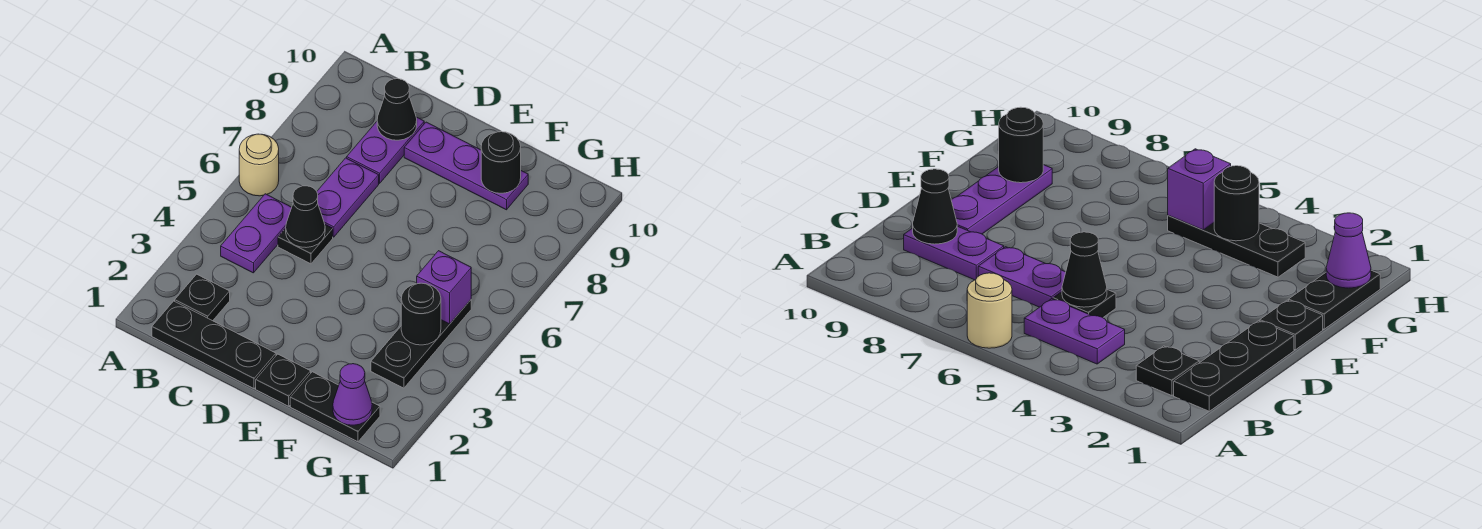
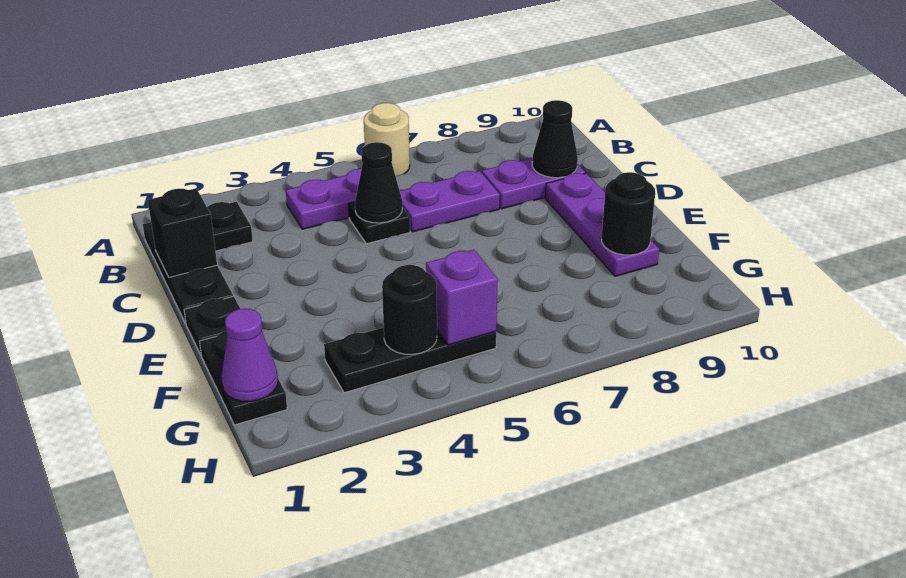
none -> black 1x1 brick [148,188,217,277]

